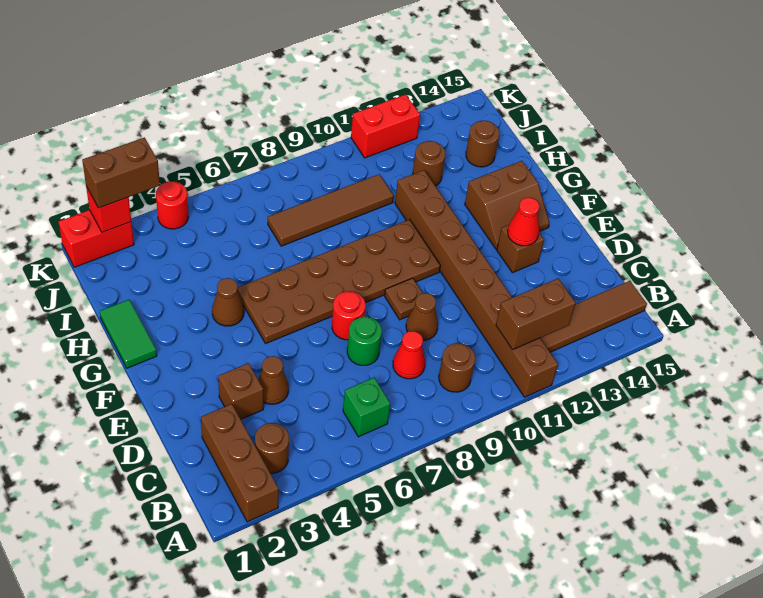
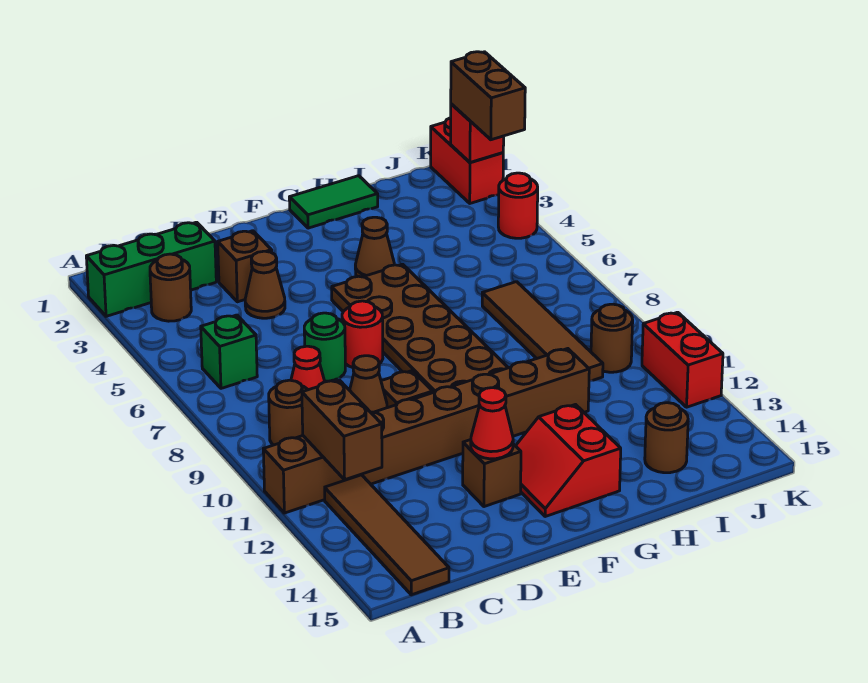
brown 1x3 brick [201,404,279,522] -> green 1x3 brick [86,222,216,316]
brown 2x2 slope [465,161,550,249] -> red 2x2 slope [516,405,621,517]
brown 1x1 round brick [413,141,445,186] -> brown 1x1 round brick moved to [591,304,633,372]

